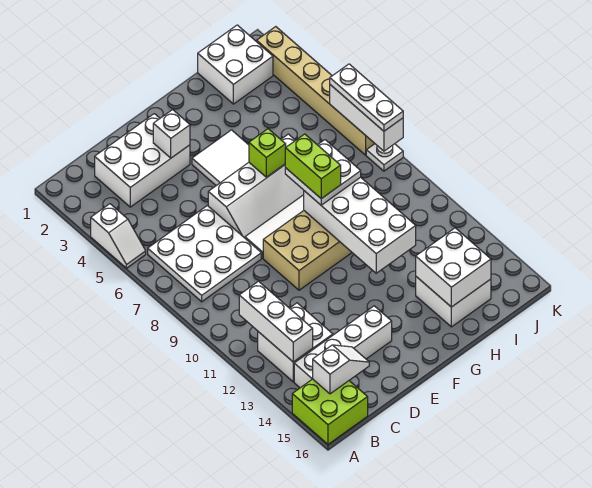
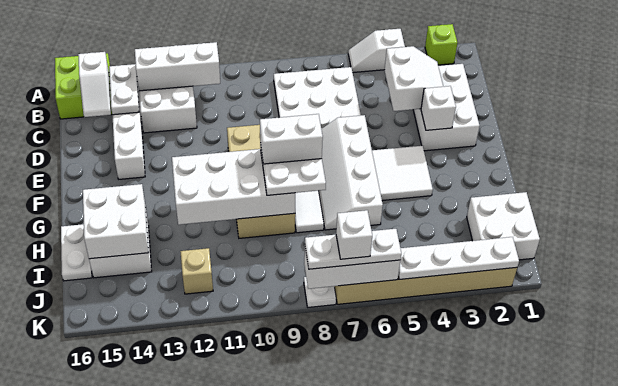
none -> white 1x2 plate [109,64,139,115]
none -> white 2x2 slope [385,46,443,111]
lime 1x1 brick [249,129,286,177] -> lime 1x1 brick moved to [425,24,457,65]
lime 1x2 brick [285,134,341,199] -> white 1x2 brick [260,114,323,164]
none -> white 1x2 plate [61,224,92,281]
none -> tan 1x1 brick [180,248,213,294]
none -> white 1x4 plate [398,237,519,279]
none -> white 1x1 brick [336,210,372,259]

